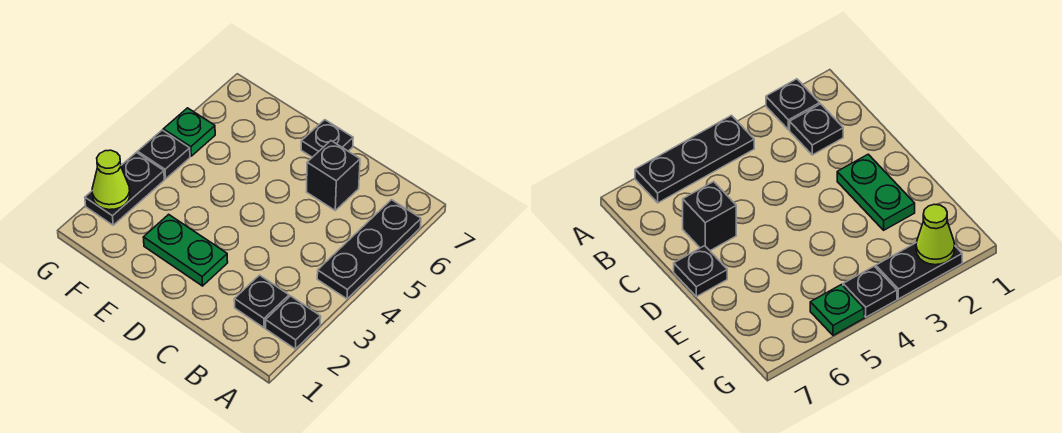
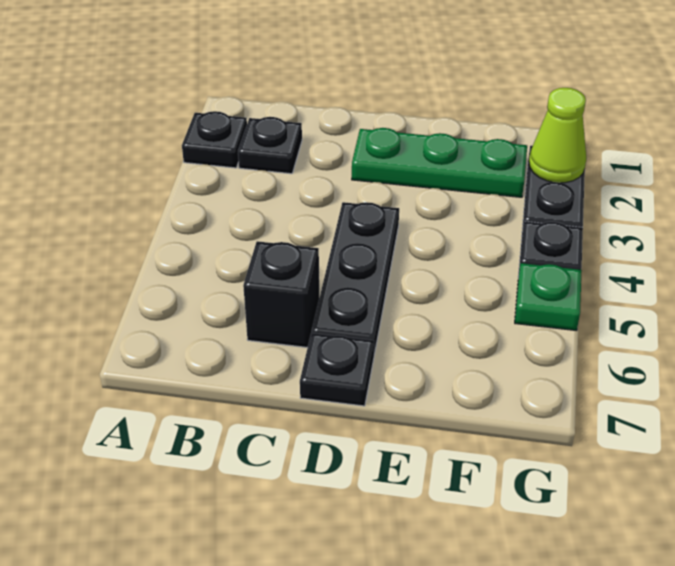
black 1x3 plate [317,200,421,299] -> black 1x3 plate moved to [312,202,399,354]
green 1x2 plate [143,214,228,286] -> green 1x3 plate [352,128,527,197]

